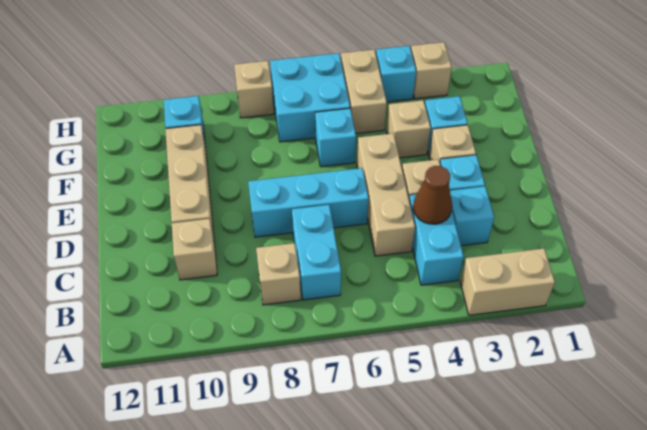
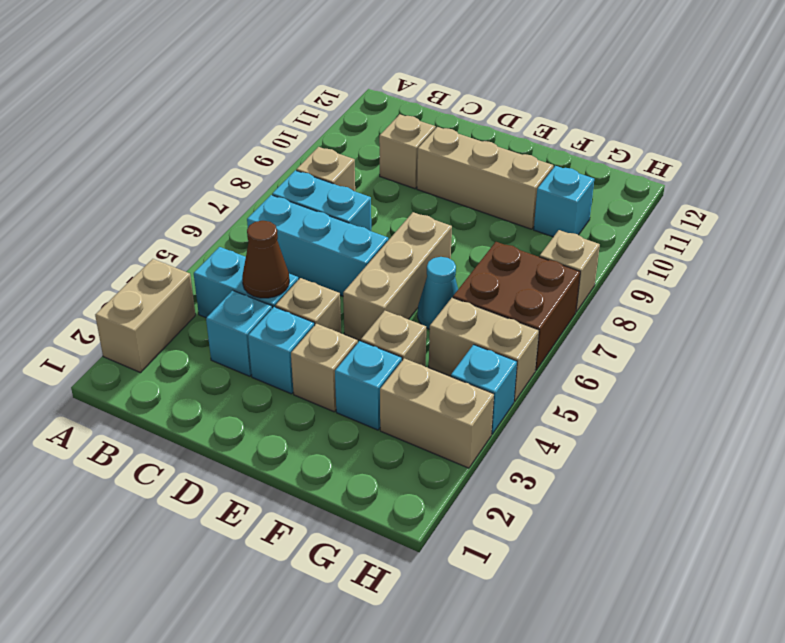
tan 1x3 brick [357,133,415,256] -> tan 1x3 brick turned to [343,212,452,341]
cyan 1x3 brick [248,168,369,237] -> cyan 1x3 brick turned to [247,195,388,296]
cyan 1x1 brick [315,108,356,167] -> cyan 1x1 cone [418,257,458,329]
cyan 2x2 brick [270,53,350,142] -> brown 2x2 brick [453,242,580,370]
tan 1x1 brick [411,42,452,99] -> tan 1x2 brick [380,358,494,468]

